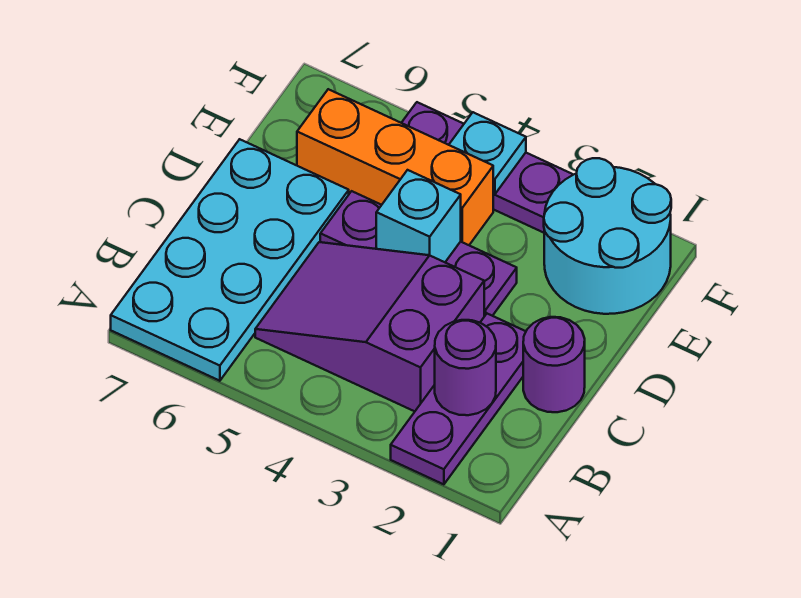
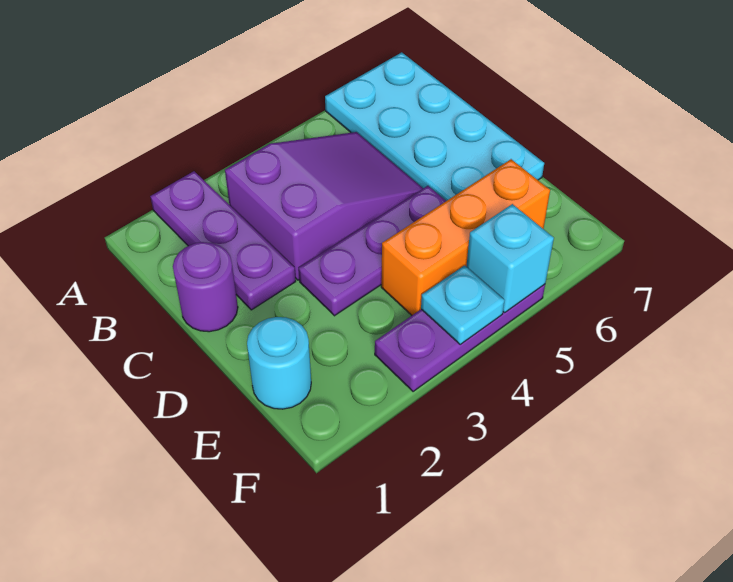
purple 1x1 round brick [435,320,496,415] -> none
cyan 1x1 brick [376,170,461,262] -> cyan 1x1 brick moved to [466,204,554,312]
cyan 2x2 round brick [544,158,671,314] -> cyan 1x1 round brick [247,317,311,409]

